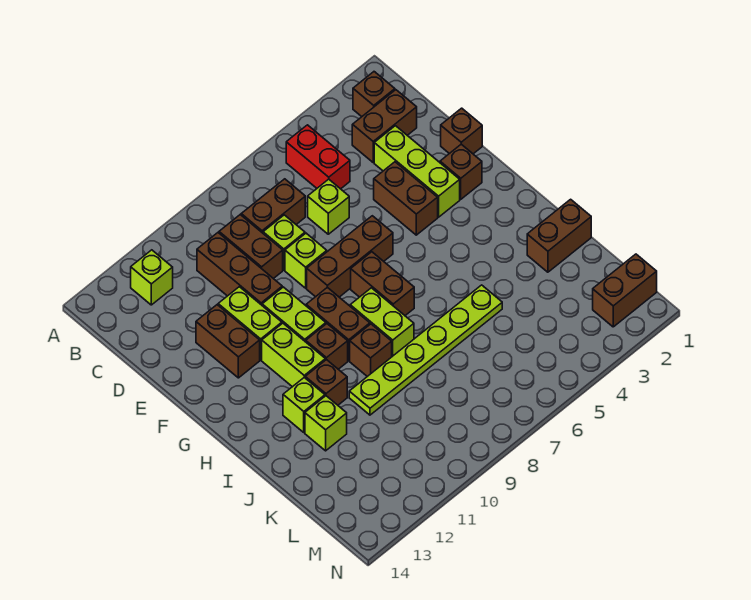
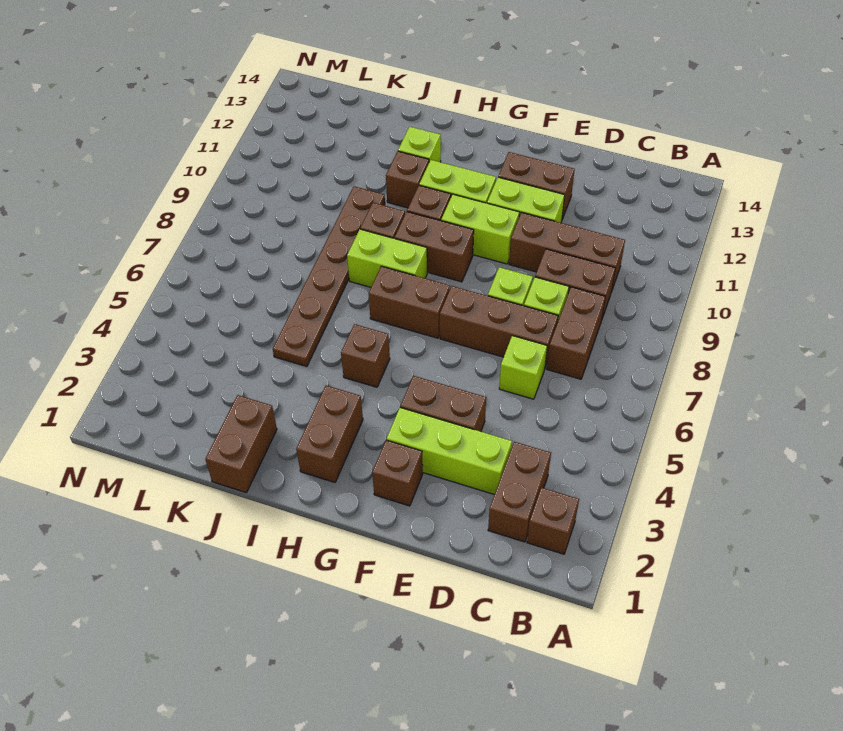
red 1x2 brick [286,125,350,189] -> none
lime 1x1 brick [131,250,173,305] -> none
brown 1x1 brick [441,108,482,154] -> brown 1x1 brick moved to [341,324,390,387]
brown 1x3 brick [307,216,393,297] -> brown 1x3 brick turned to [440,286,558,368]
lime 1x6 plate [349,285,502,415] -> brown 1x6 plate [273,186,385,367]
lime 1x1 brick [305,396,347,451] -> none
brown 1x2 brick [593,254,657,327] -> brown 1x2 brick moved to [296,385,363,482]

